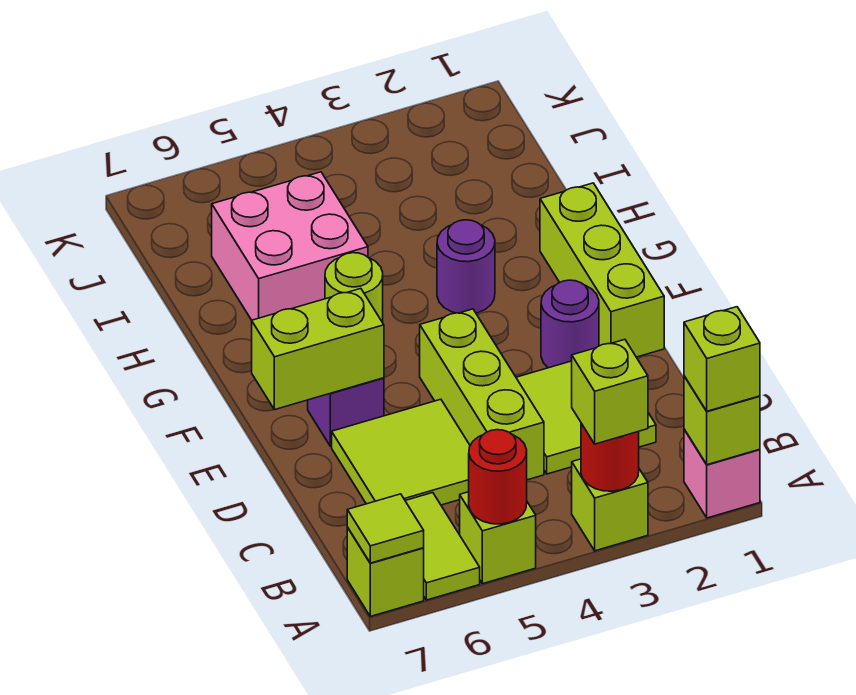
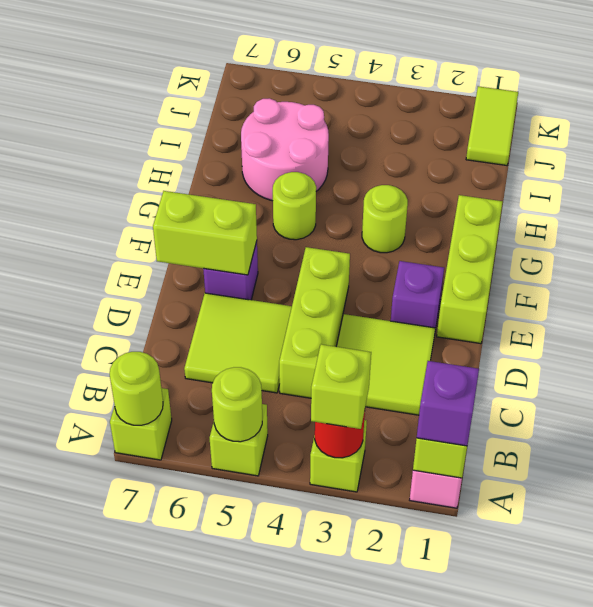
lime 1x1 brick [684,307,760,411] -> purple 1x1 brick [417,361,479,446]
red 1x1 round brick [469,430,527,524] -> lime 1x1 round brick [212,367,262,442]
lime 1x2 tile [405,493,480,600] -> lime 1x2 tile moved to [466,86,518,165]
lime 1x1 tile [347,494,424,563] -> lime 1x1 round brick [110,352,163,425]
purple 1x1 round brick [541,280,599,368] -> purple 1x1 brick [391,261,444,330]
purple 1x1 round brick [437,220,495,313] -> lime 1x1 round brick [362,185,408,253]
pink 2x2 brick [212,172,368,320] -> pink 2x2 round brick [241,98,329,201]

